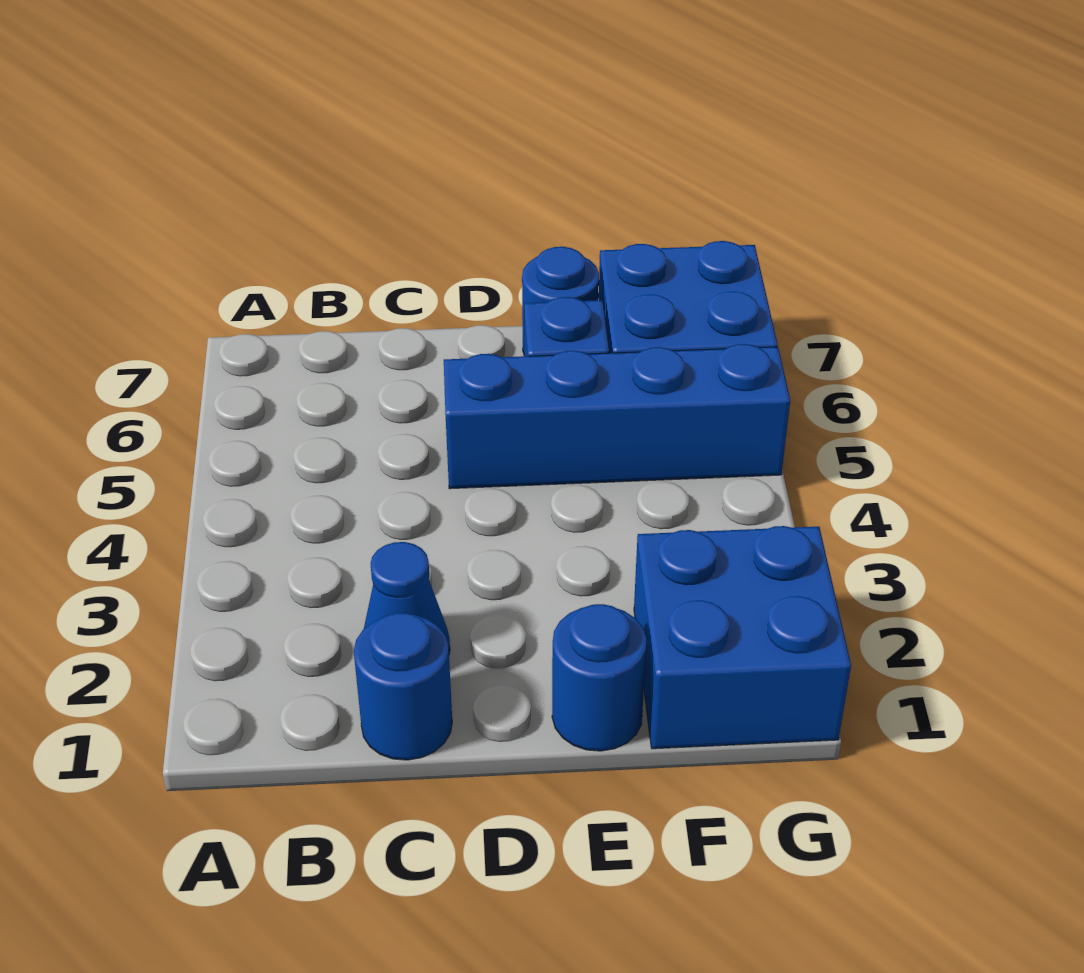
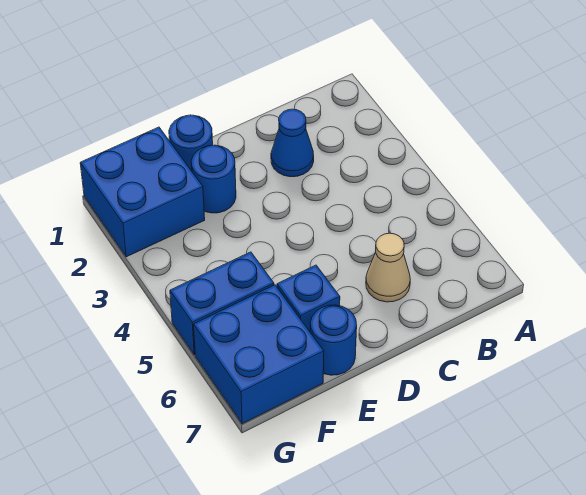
blue 1x1 round brick [354,613,452,760] -> blue 1x1 round brick moved to [191,145,236,213]
none -> tan 1x1 cone [366,233,410,302]
blue 1x4 brick [444,344,790,489] -> blue 1x2 brick [170,252,274,355]

